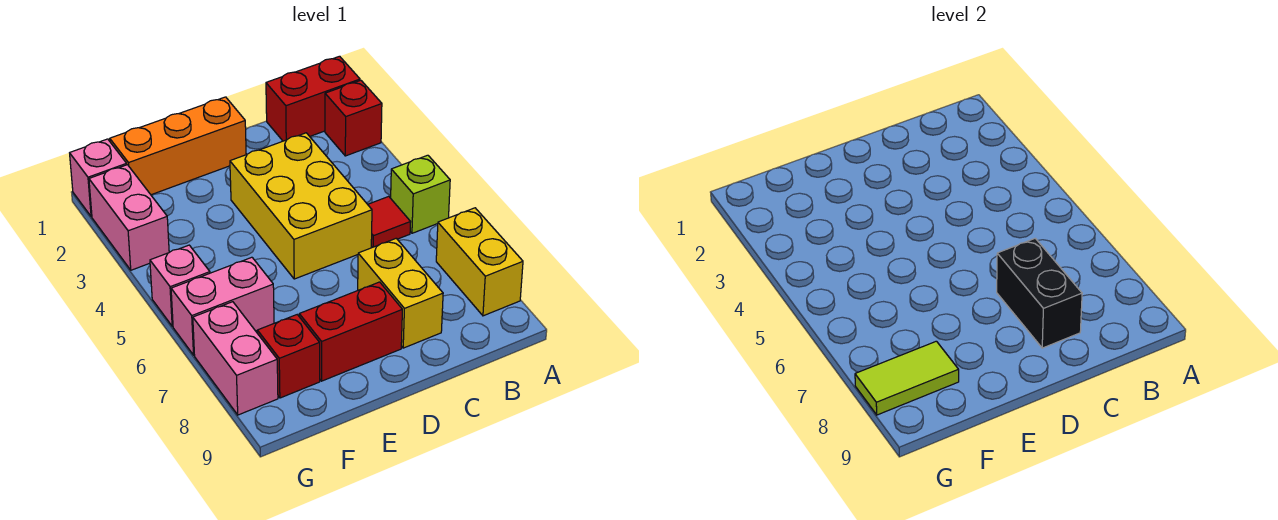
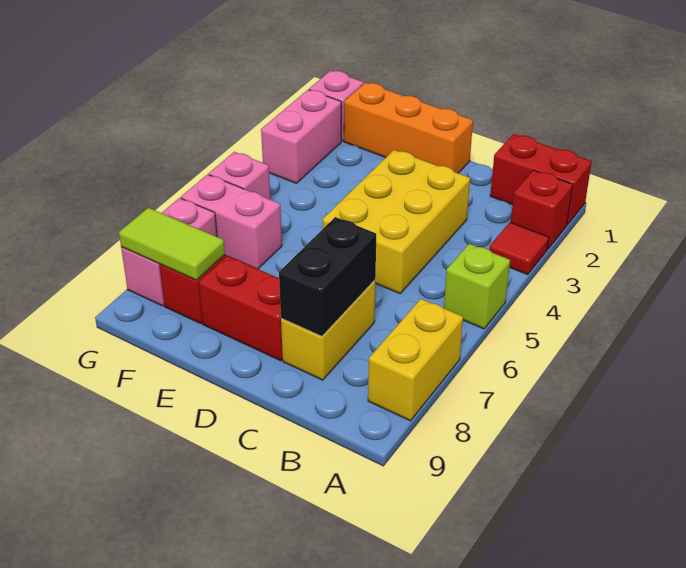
red 1x1 tile [368,196,410,247] -> red 1x1 tile moved to [489,222,549,275]

